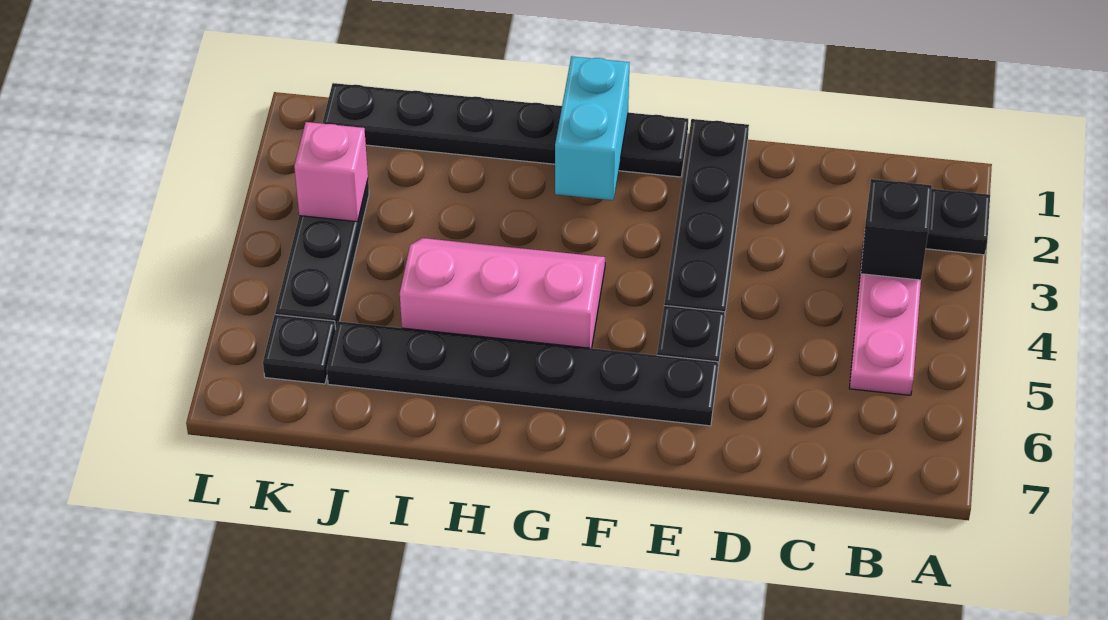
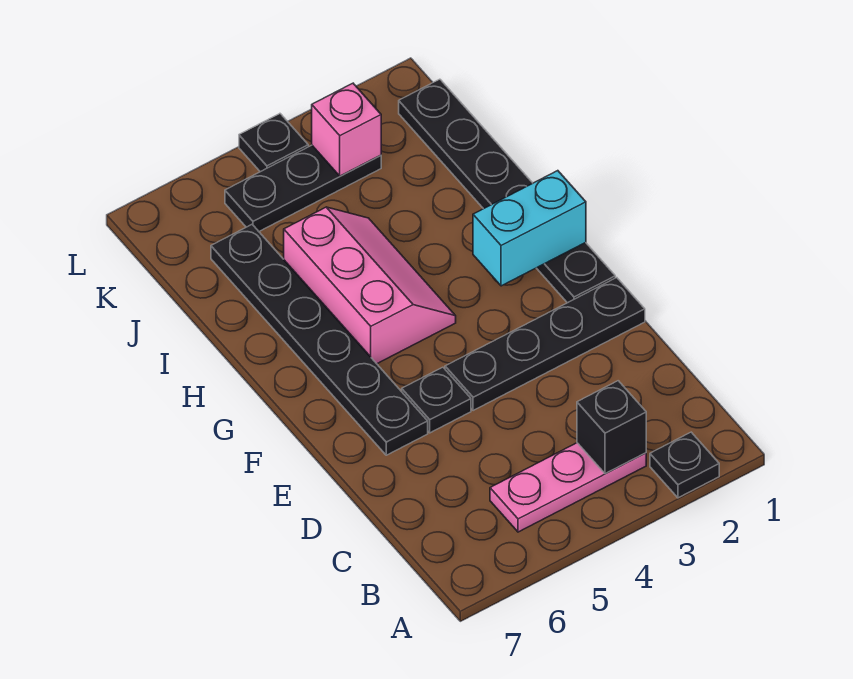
black 1x1 plate [263,315,336,384] -> black 1x1 plate moved to [239,114,308,172]

